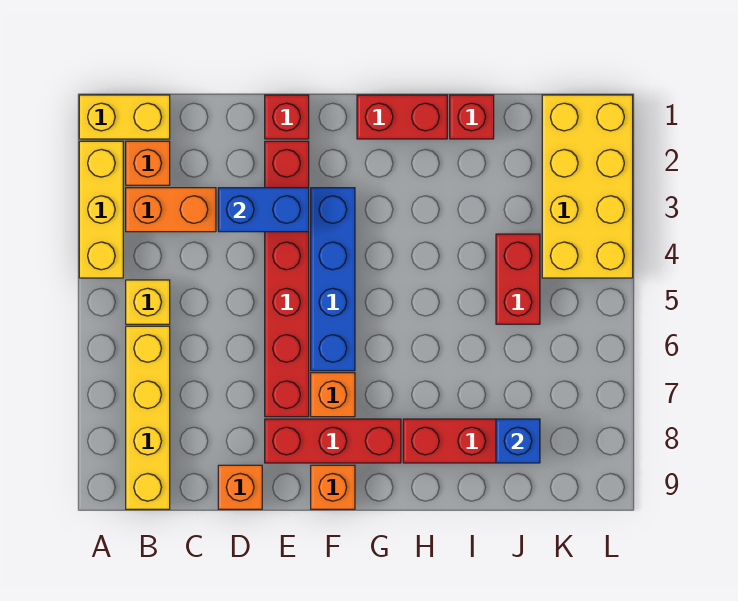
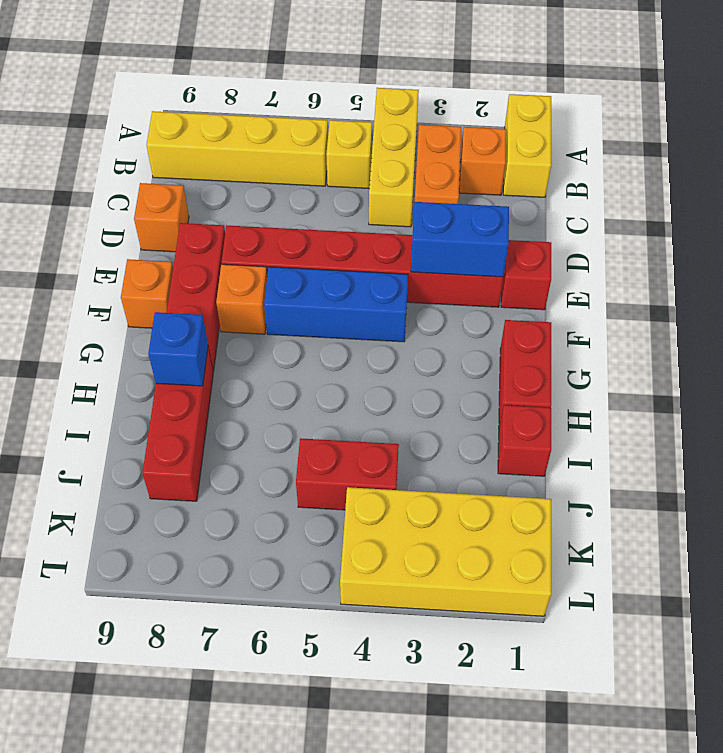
yellow 1x3 brick [79,141,123,278] -> yellow 1x3 brick turned to [369,88,419,227]
blue 1x2 brick [218,188,309,232] -> blue 1x2 brick turned to [411,202,509,277]
blue 1x4 brick [311,188,355,371] -> blue 1x3 brick [264,267,408,342]
blue 1x1 brick [496,419,540,463] -> blue 1x1 brick moved to [148,312,208,386]

